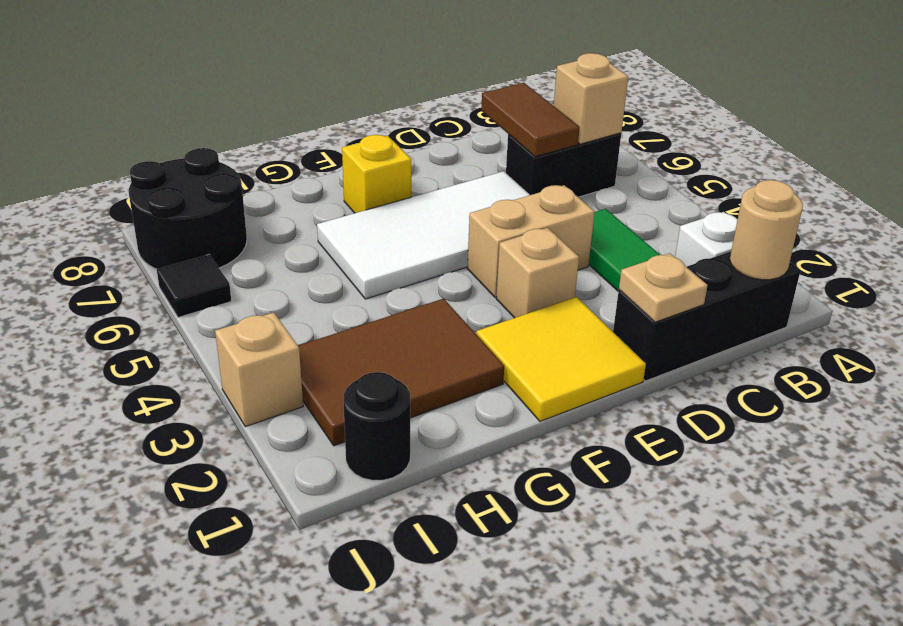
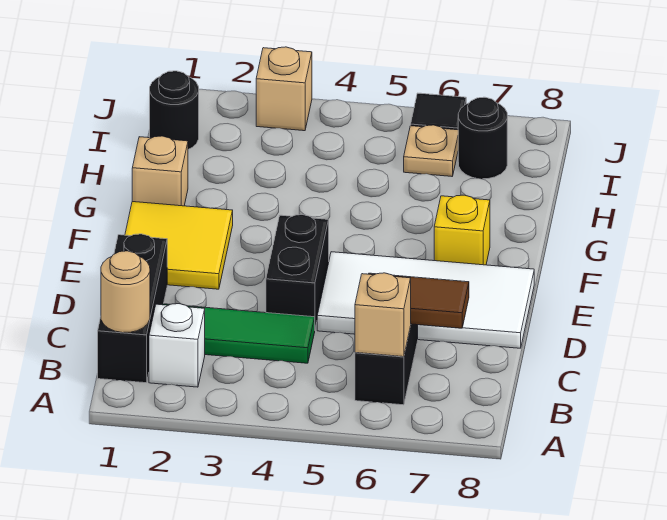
tan 1x1 plate [619,253,708,322] -> tan 1x1 plate moved to [404,125,458,176]
tan 1x2 brick [467,185,595,297] -> black 1x2 brick [266,215,329,328]
white 2x4 tile [317,171,530,299] -> white 2x4 tile turned to [317,252,534,348]
tan 1x1 brick [496,228,579,318] -> tan 1x1 brick moved to [132,136,188,206]
brown 2x3 tile [298,299,504,446] -> none
black 2x2 round brick [129,148,247,269] -> black 1x1 round brick [458,97,507,179]

